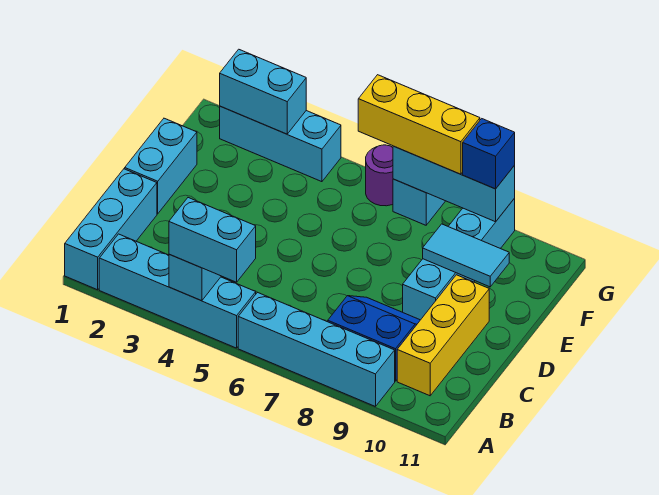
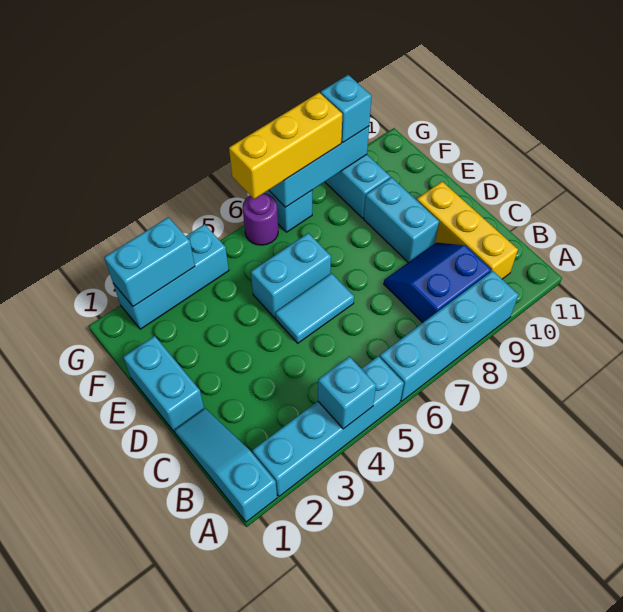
cyan 1x3 brick [65,169,157,290] -> cyan 1x3 slope [174,408,277,522]
cyan 1x2 brick [169,198,256,282] -> cyan 1x2 brick moved to [251,233,331,318]
cyan 1x2 tile [423,224,509,287] -> cyan 1x2 tile moved to [275,273,354,343]
blue 1x1 brick [463,119,515,189] -> cyan 1x1 brick [321,75,372,142]

